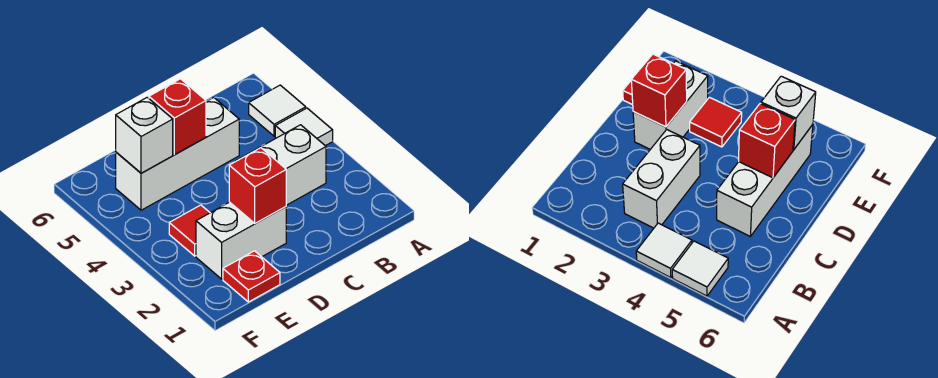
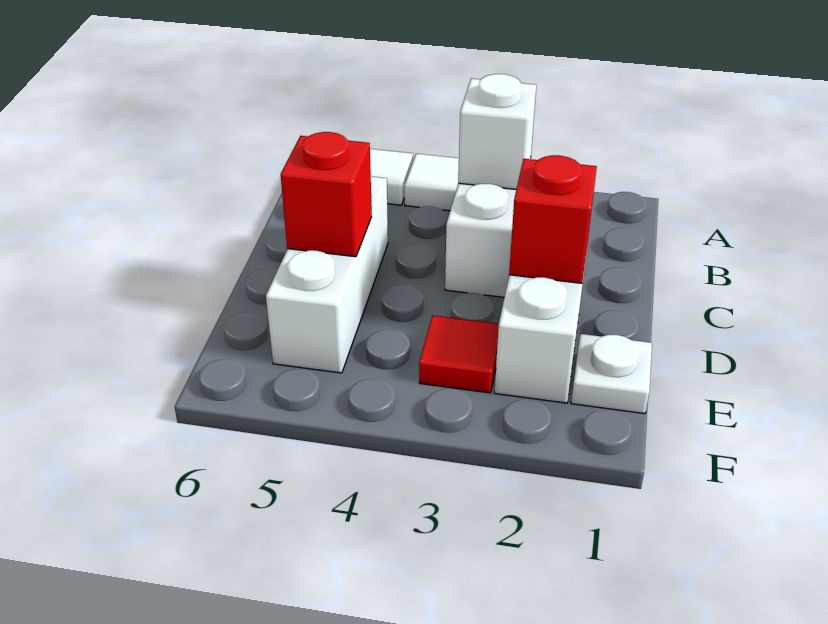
red 1x1 plate [223,251,280,302] -> white 1x1 plate [571,334,652,414]
white 1x1 brick [116,97,173,173] -> white 1x1 brick moved to [458,74,536,189]

